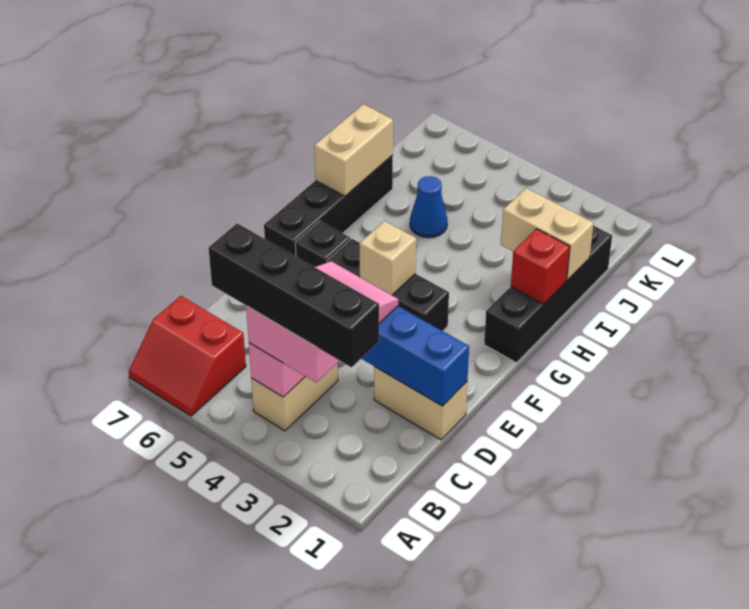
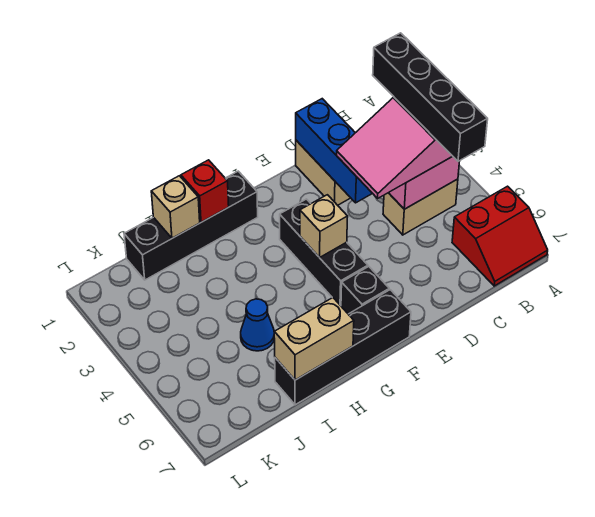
red 2x2 slope [129,296,246,416] -> red 2x2 slope turned to [452,186,548,286]
tan 1x2 brick [501,188,593,280] -> tan 1x1 brick [151,176,200,238]

